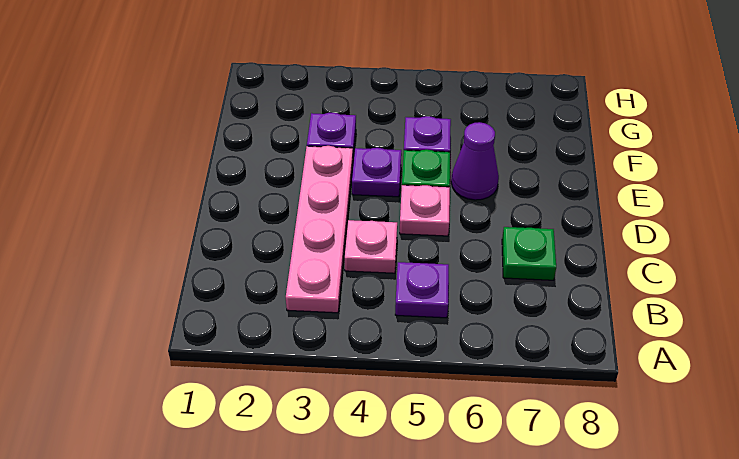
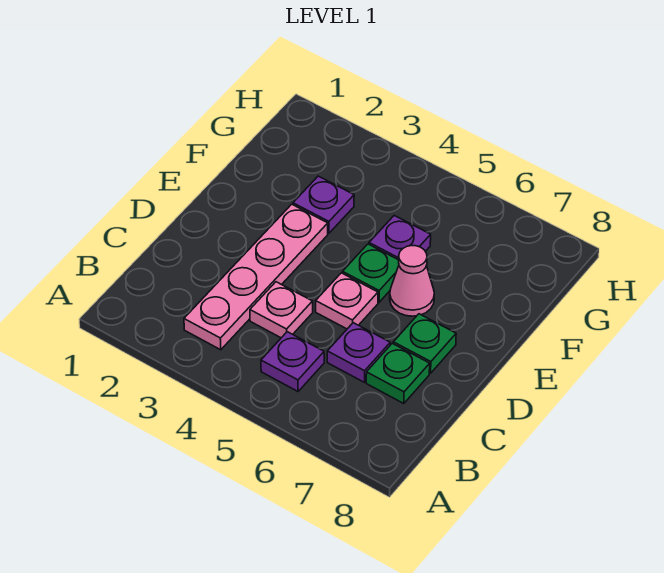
none -> green 1x1 plate [393,314,456,373]
purple 1x1 plate [352,148,401,197] -> purple 1x1 plate moved to [327,323,390,382]
purple 1x1 cone [451,122,499,200] -> pink 1x1 cone [390,246,434,316]

